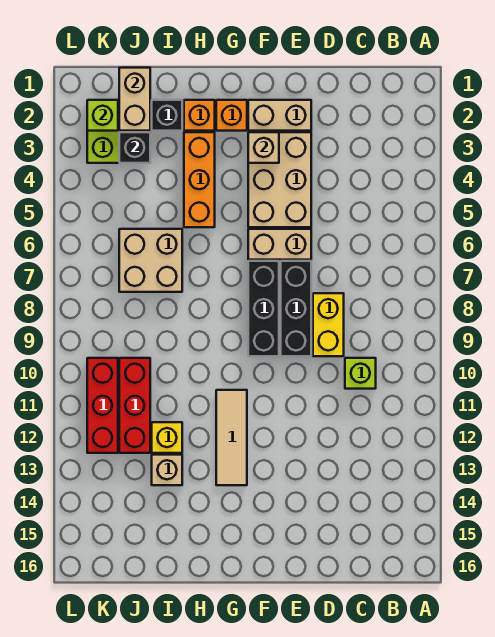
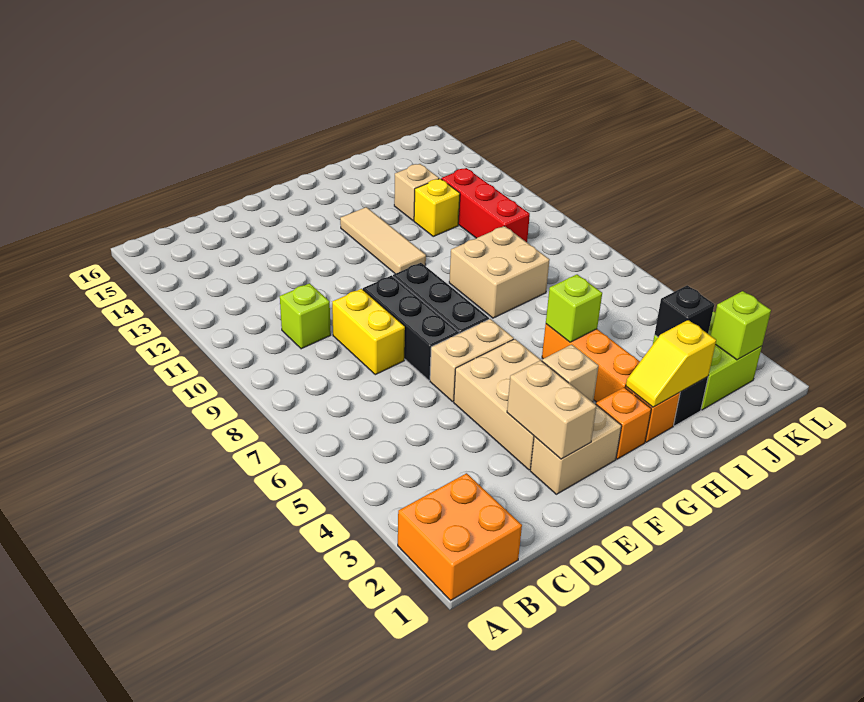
none -> orange 2x2 brick [398,473,522,600]
none -> yellow 1x2 slope [626,320,716,407]
none -> lime 1x1 brick [546,274,602,342]
tan 2x2 brick [119,229,182,292] -> tan 2x2 brick moved to [449,226,550,318]
tan 1x2 brick [119,68,150,131] -> tan 1x2 brick moved to [507,360,596,459]
red 1x3 brick [87,358,118,453] -> none

